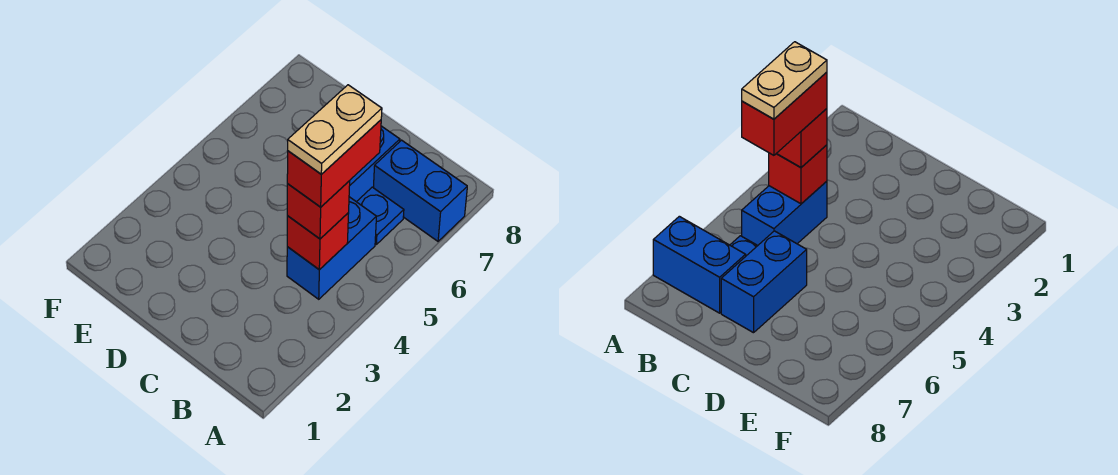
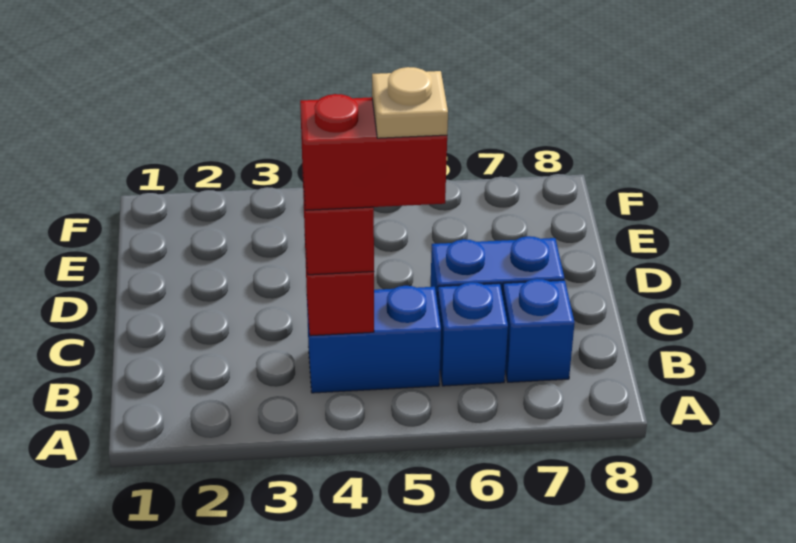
blue 1x2 brick [373,140,467,241] -> blue 1x1 brick [502,279,574,382]
tan 1x2 plate [288,85,382,174] -> tan 1x1 plate [372,67,448,138]
blue 1x1 plate [357,187,404,244] -> blue 1x1 brick [437,282,508,386]

